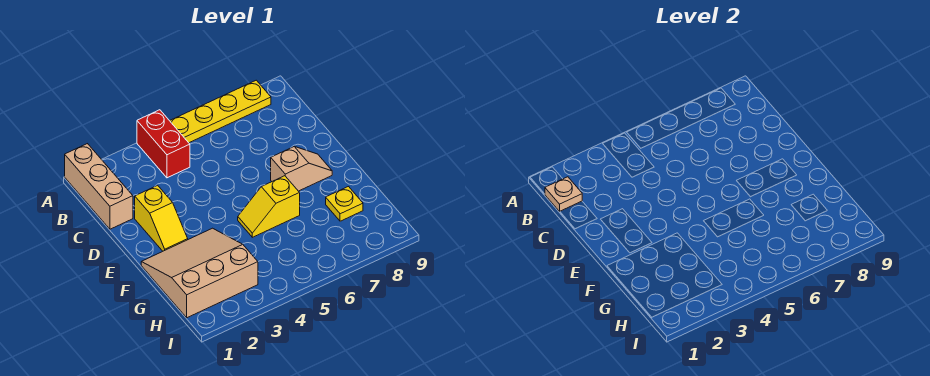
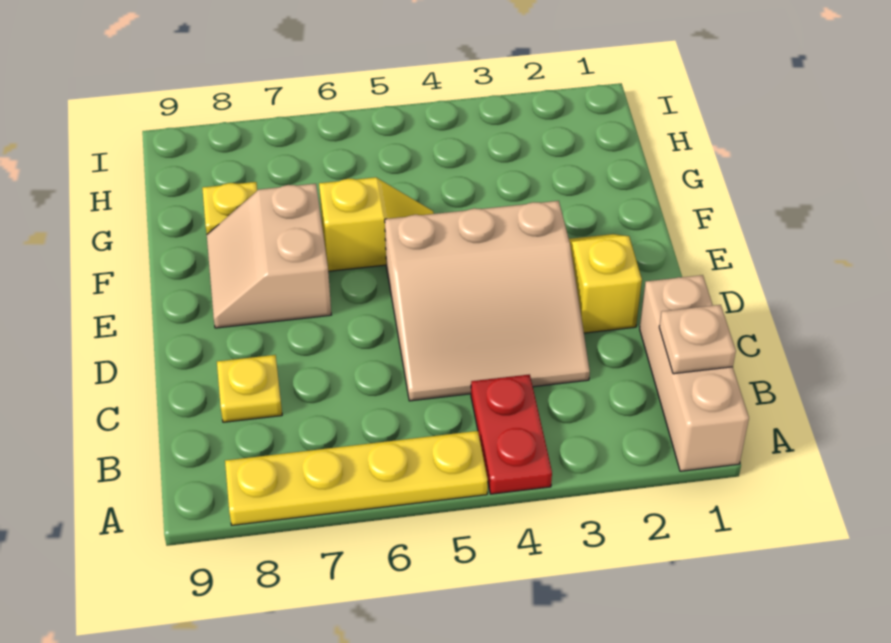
red 1x2 brick [137,110,190,178] -> red 1x2 plate [471,374,552,494]
none -> yellow 1x1 plate [217,355,282,422]
tan 1x2 slope [271,147,332,191] -> tan 2x2 slope [207,184,331,328]
tan 3x3 slope [141,228,258,318] -> tan 3x3 slope moved to [385,201,590,401]

